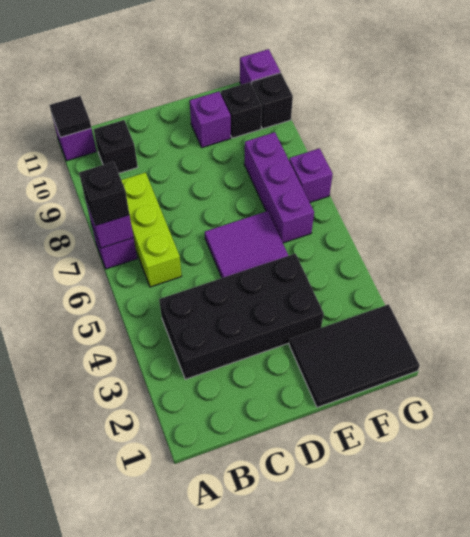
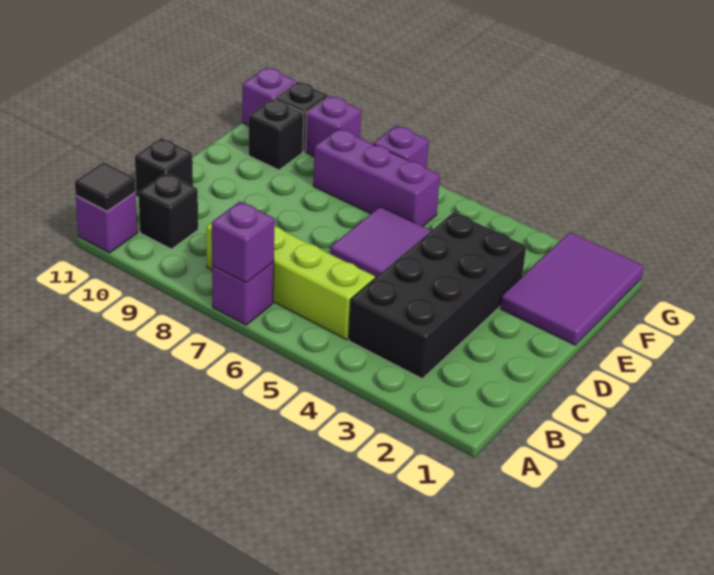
black 1x1 brick [79,162,130,226] -> black 1x1 brick moved to [135,138,193,198]
lime 1x3 brick [121,173,182,287] -> lime 1x4 brick [206,222,375,340]
black 2x3 tile [289,304,420,407] -> purple 2x3 tile [500,232,644,345]
purple 1x1 brick [190,92,231,148] -> purple 1x1 brick moved to [306,96,361,157]

